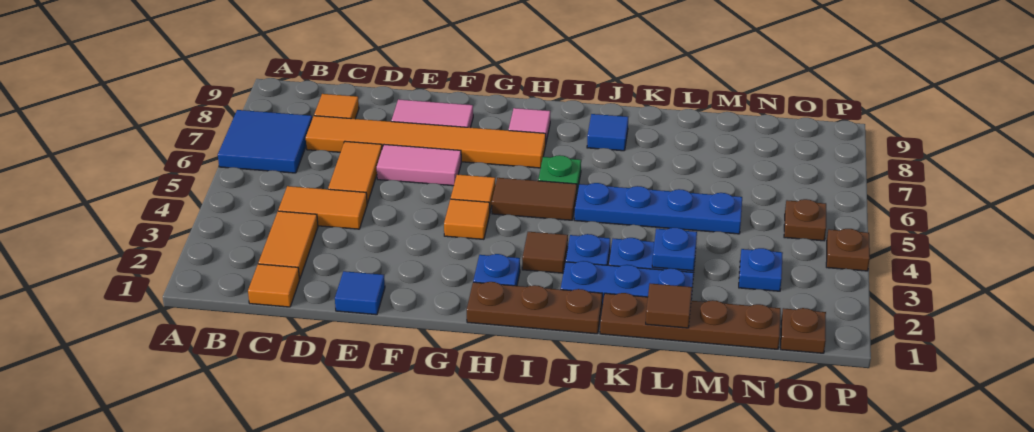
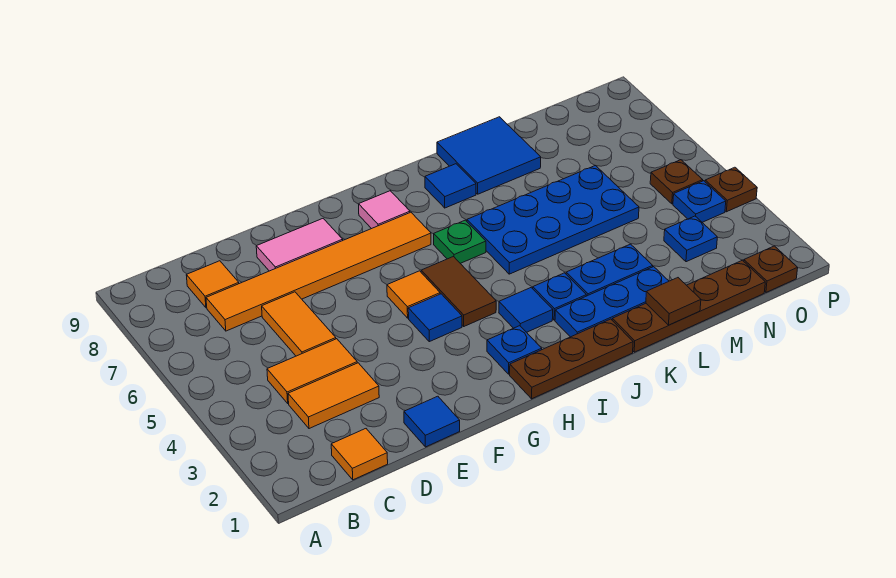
blue 2x2 tile [218,110,312,173] -> blue 2x2 tile moved to [437,117,541,194]
orange 1x2 tile [258,211,318,279] -> orange 1x2 tile turned to [288,363,379,429]
pink 1x2 tile [377,145,461,186] -> none
orange 1x1 tile [444,199,490,239] -> blue 1x1 tile [408,294,462,342]
brown 1x2 tile [492,178,577,220] -> brown 1x2 tile turned to [421,257,496,326]
brown 1x1 tile [522,232,568,273] -> blue 1x1 tile [499,288,553,332]
blue 1x4 plate [574,183,742,234] -> blue 2x4 plate [467,166,639,274]
blue 1x1 plate [652,228,697,271] -> blue 1x1 plate moved to [673,181,726,222]

